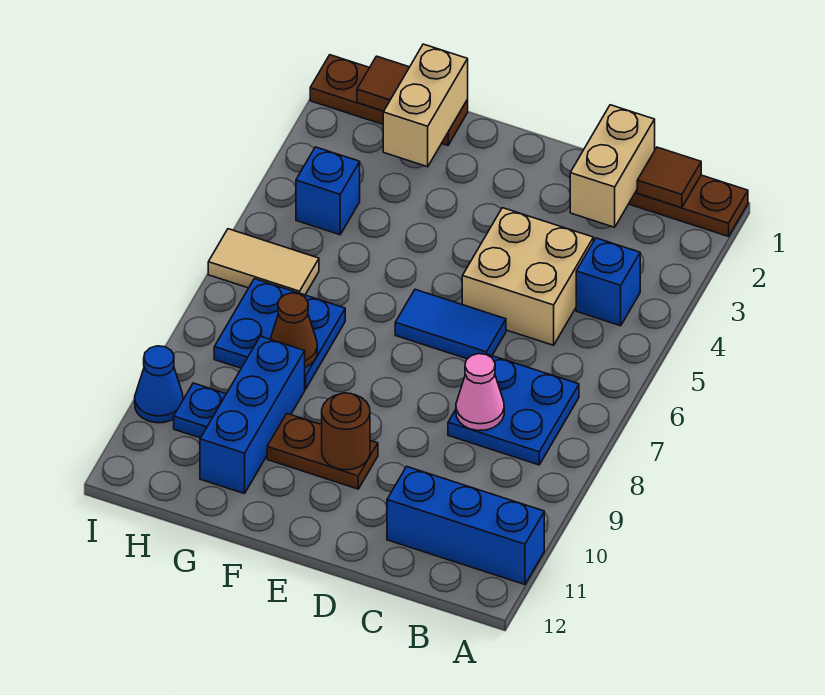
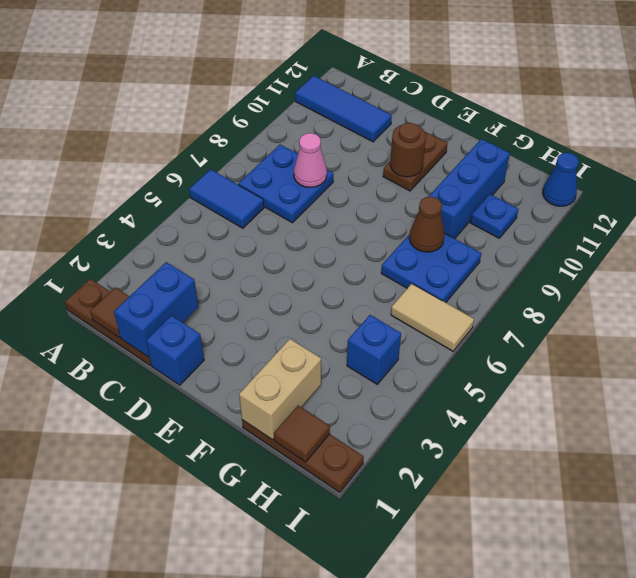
blue 1x3 brick [387,467,544,585] -> blue 1x3 tile [295,76,392,142]
blue 1x1 brick [576,238,640,326] -> blue 1x1 brick moved to [146,316,204,385]
tan 1x2 brick [570,105,655,227] -> blue 1x2 brick [114,262,198,357]
tan 2x2 brick [462,208,593,345] -> none
blue 1x2 tile [395,289,506,359] -> blue 1x2 tile moved to [189,169,264,228]
brown 1x2 plate [267,414,378,489] -> brown 1x2 plate turned to [383,132,448,191]
blue 1x1 cone [135,346,183,423] -> blue 1x1 cone moved to [543,153,579,206]

